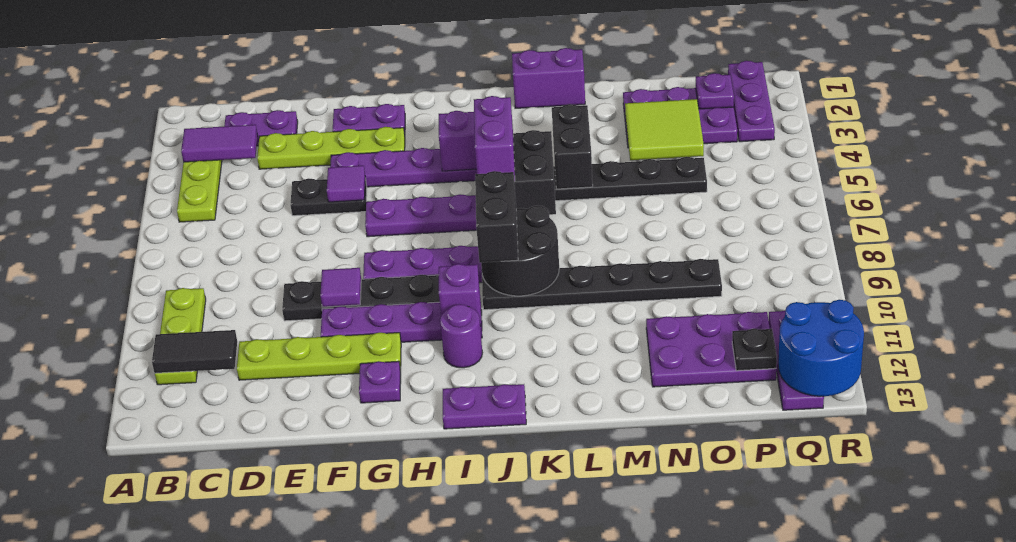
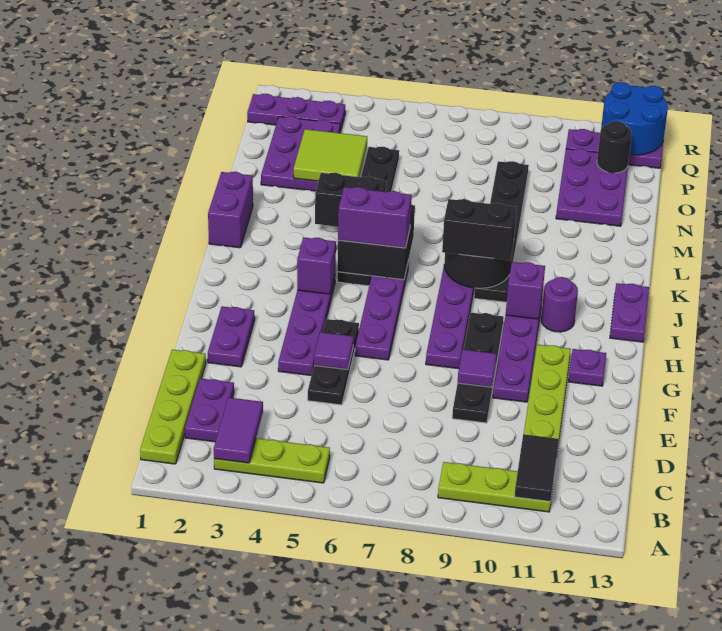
lime 1x4 plate [257,127,405,169] -> lime 1x4 plate moved to [140,350,206,464]
black 1x2 plate [290,178,367,216] -> black 1x3 plate [308,319,359,405]
purple 1x1 plate [696,73,734,109] -> none
black 1x1 plate [732,329,777,371] -> black 1x1 round brick [597,121,632,173]

